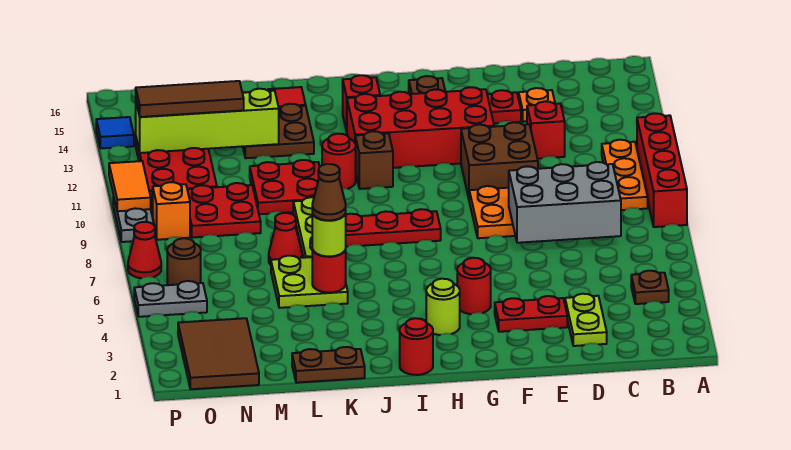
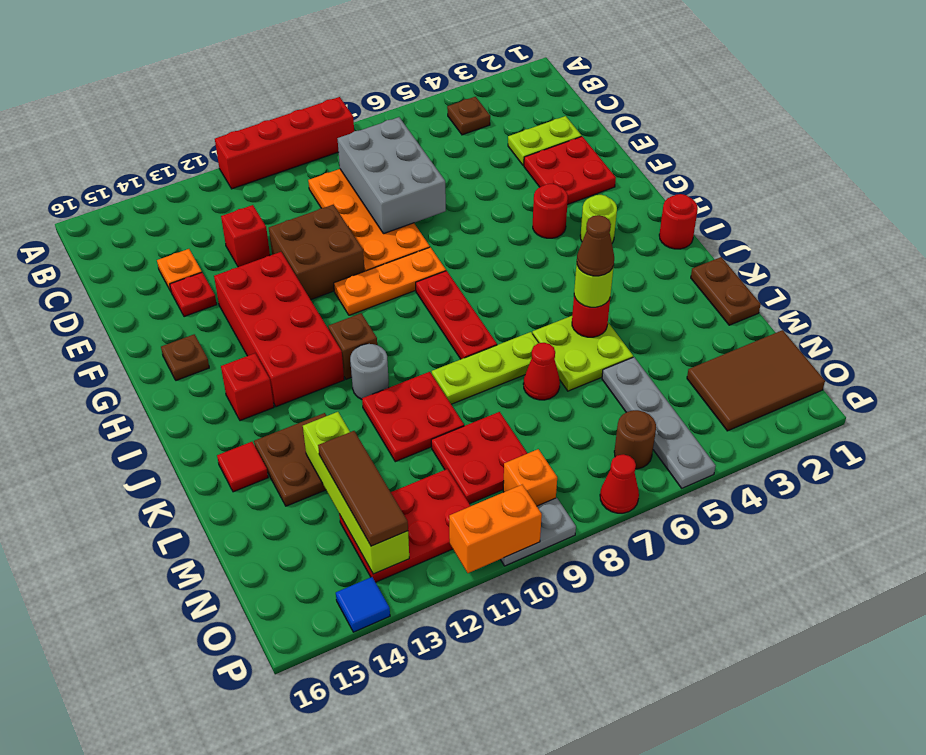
orange 1x3 plate [602,140,648,210] -> orange 1x3 plate moved to [334,247,446,315]
red 1x2 plate [495,296,567,332] -> red 2x2 plate [524,136,616,205]
red 1x1 round brick [322,134,356,189] -> grey 1x1 round brick [350,344,389,399]
grey 1x2 plate [134,281,207,317] -> grey 1x4 plate [602,357,716,488]
orange 1x2 tile [109,161,151,211] -> orange 1x2 brick [449,485,542,573]

